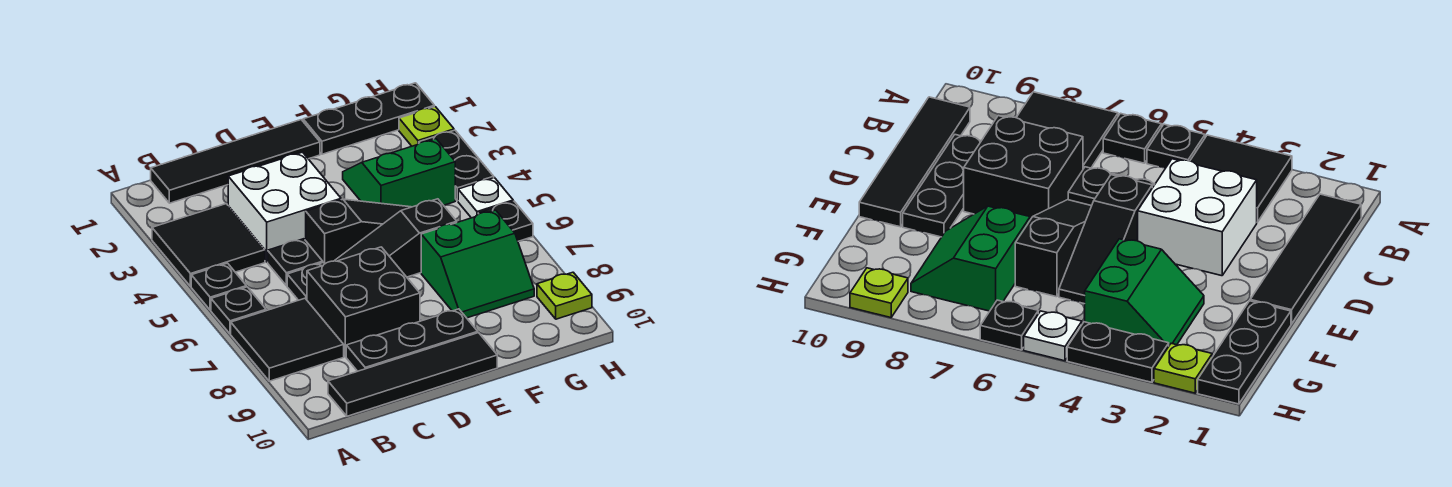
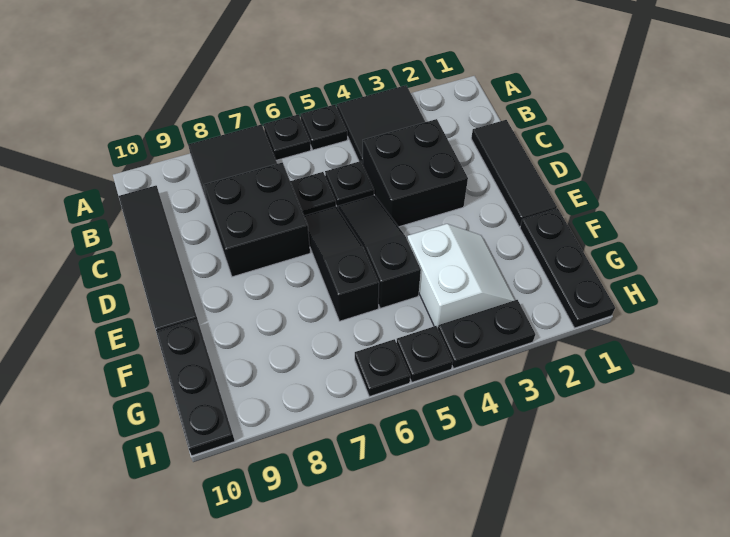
black 1x4 tile [151,120,320,203] -> black 1x3 tile [471,120,557,227]
white 2x2 brick [228,152,341,262] -> black 2x2 brick [363,119,468,227]
black 1x3 plate [346,309,478,371] -> black 1x3 plate moved to [156,319,235,456]
black 1x3 slope [306,199,411,264] -> black 1x3 slope turned to [338,195,421,308]
green 2x2 slope [343,139,455,207] -> white 2x2 slope [407,224,515,328]
green 2x2 slope [421,210,534,318] -> none
lime 1x1 plate [399,107,454,146] -> none
white 1x1 plate [458,178,513,218] -> black 1x1 plate [397,326,453,382]
lime 1x1 plate [537,272,592,319] -> none

